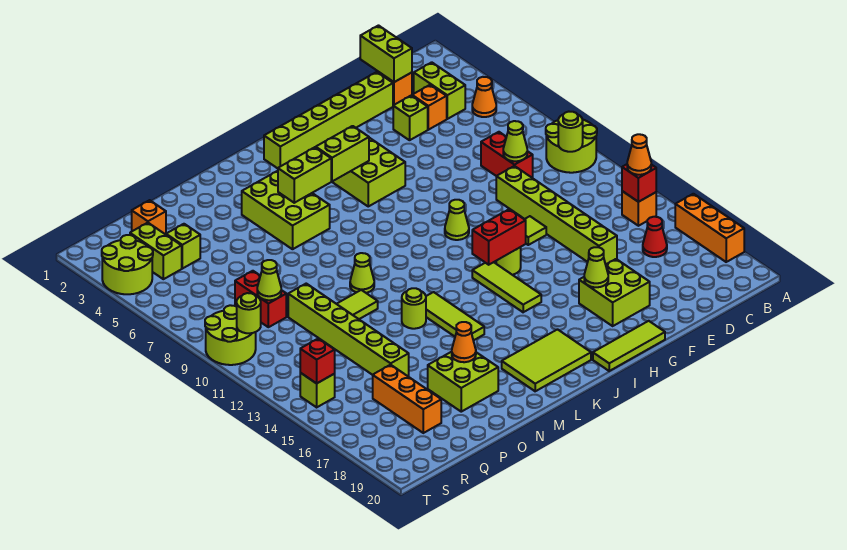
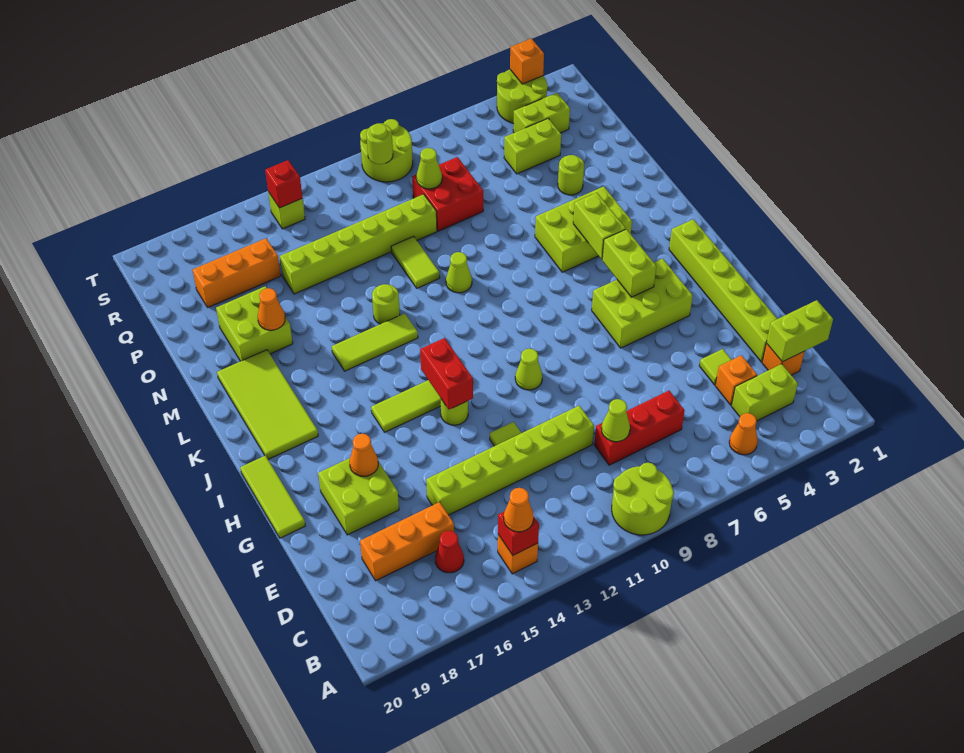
orange 1x3 brick [675,194,744,262] -> orange 1x3 brick moved to [360,502,454,581]
lime 1x1 round brick [558,112,583,152] -> lime 1x1 round brick moved to [558,155,584,195]
red 1x2 brick [481,132,533,178] -> red 1x3 brick [594,391,685,465]
lime 1x1 brick [393,96,428,140] -> lime 1x1 tile [699,349,732,385]
lime 1x1 cone [584,247,608,287] -> orange 1x1 cone [350,434,378,476]
lime 2x3 tile [502,330,591,391] -> lime 2x4 tile [217,350,318,459]
orange 1x1 brick [132,200,166,235] -> orange 1x1 brick moved to [510,38,544,84]
lime 1x1 brick [166,224,200,269] -> lime 1x2 brick [504,118,561,174]
red 1x2 brick [235,271,286,327] -> red 2x2 brick [412,157,483,231]

